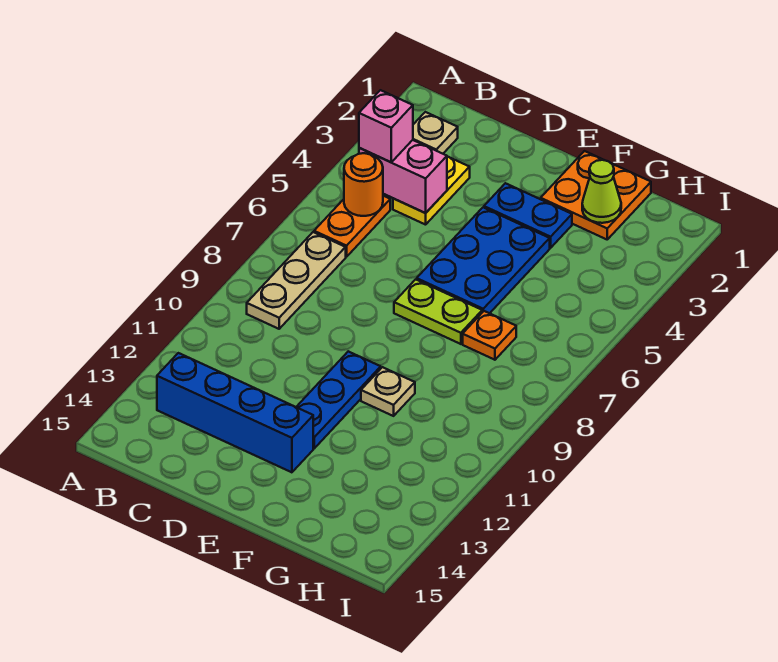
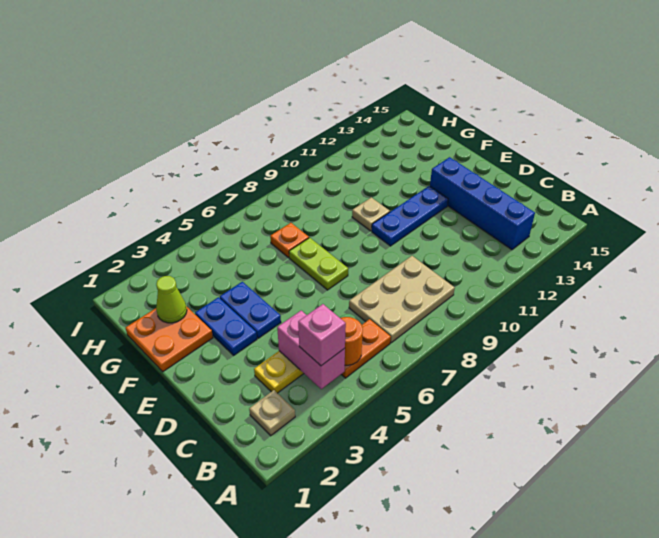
tan 1x3 plate [247,232,346,329] -> tan 2x3 plate [349,256,455,343]
blue 2x3 plate [417,207,550,313] -> blue 1x2 plate [220,282,281,338]

